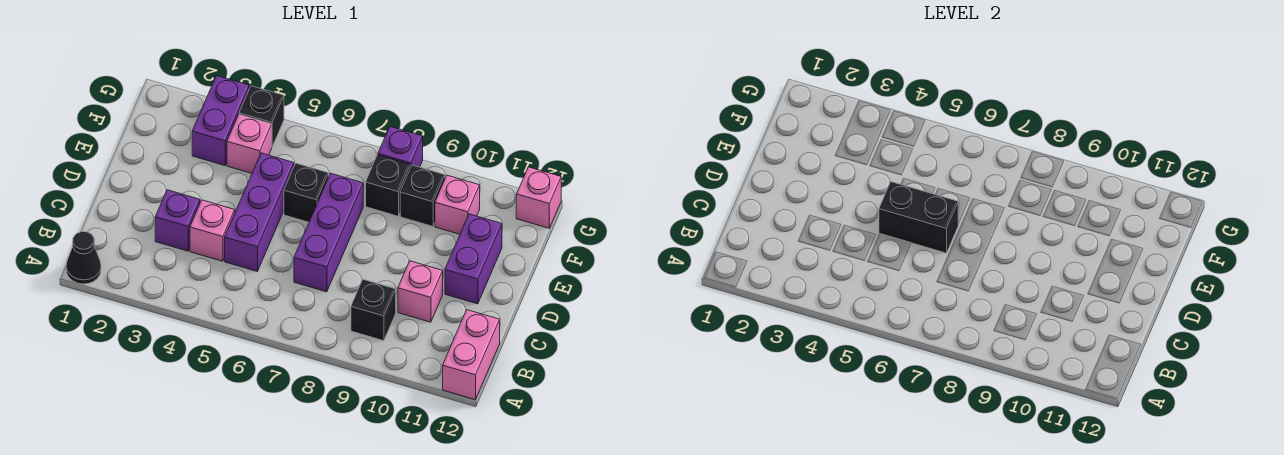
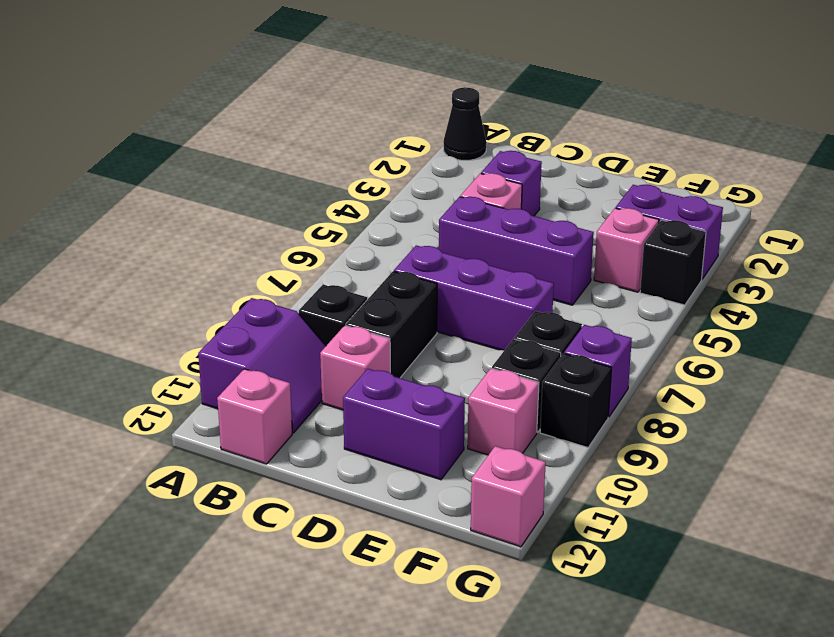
none -> purple 2x2 slope [198,298,326,433]
pink 1x2 brick [443,310,500,399] -> pink 1x1 brick [217,369,292,464]
black 1x2 brick [879,182,958,253] -> black 1x2 brick moved to [346,271,437,378]
black 1x1 brick [284,163,329,222] -> black 1x1 brick moved to [540,353,611,447]

